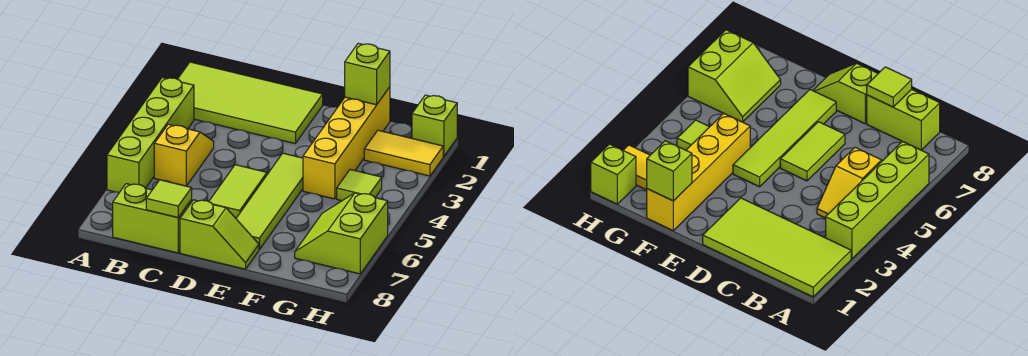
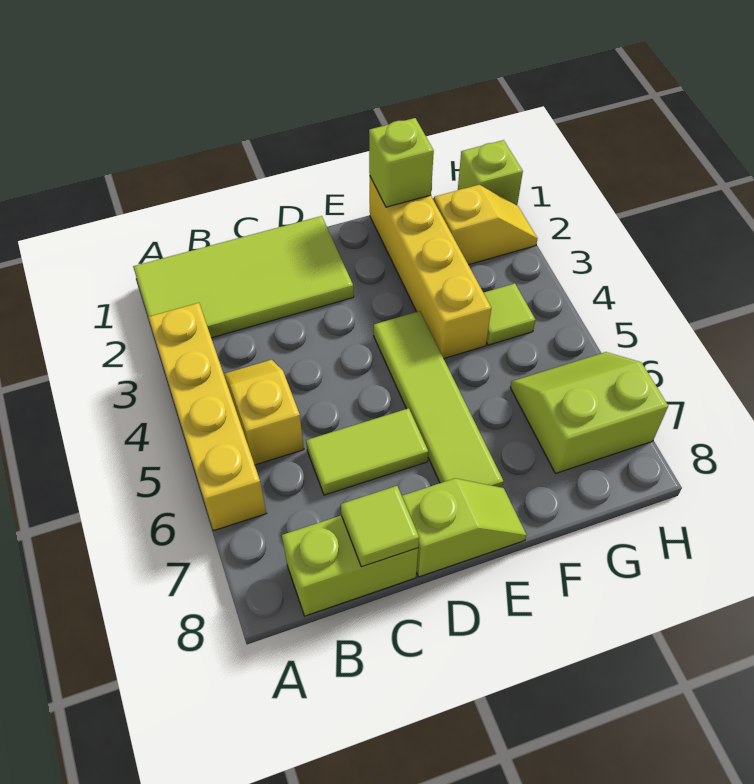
lime 1x4 brick [107,78,194,192] -> yellow 1x4 brick [149,303,266,530]
lime 1x2 tile [209,165,267,218] -> lime 1x2 tile turned to [306,408,428,495]
yellow 1x2 tile [364,130,443,176] -> yellow 1x2 slope [434,185,538,265]
lime 2x2 slope [295,193,388,274] -> lime 2x2 slope turned to [510,352,668,473]

